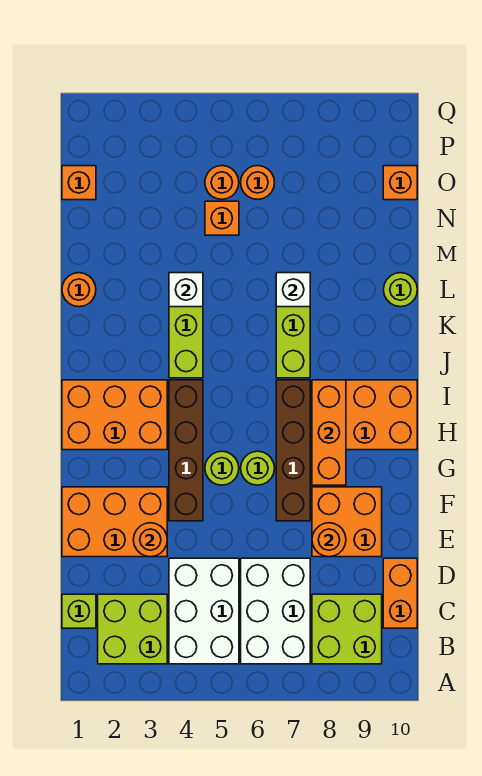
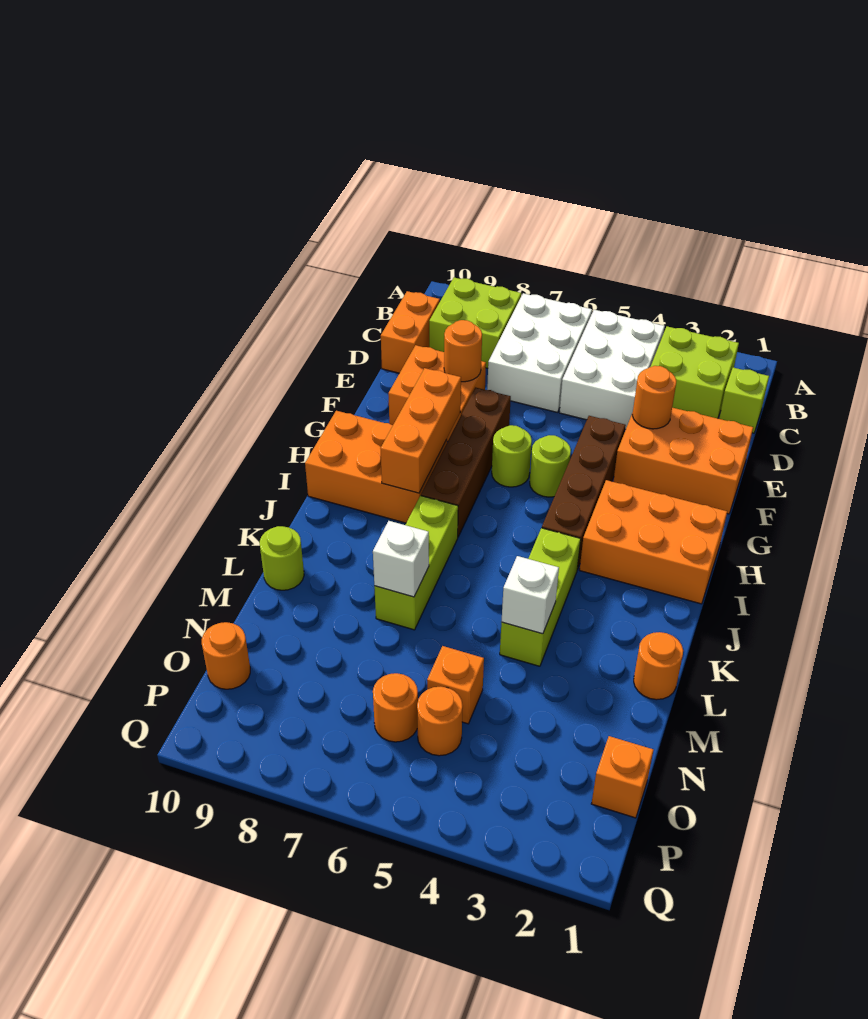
orange 1x1 brick [383,166,417,200] -> orange 1x1 round brick [202,622,250,689]

